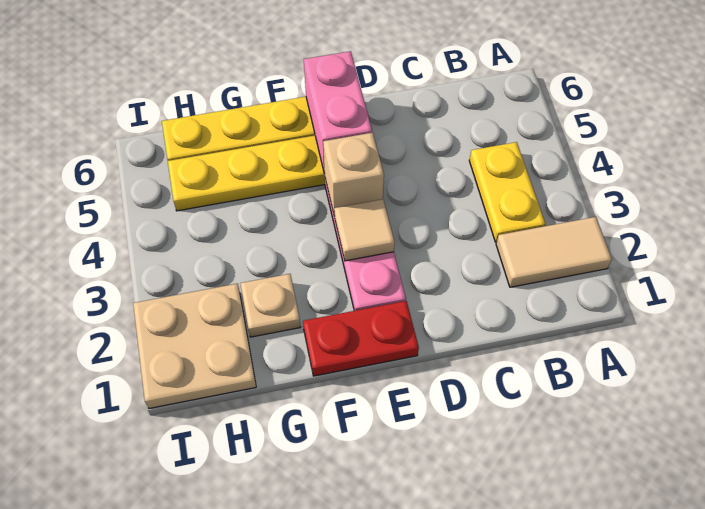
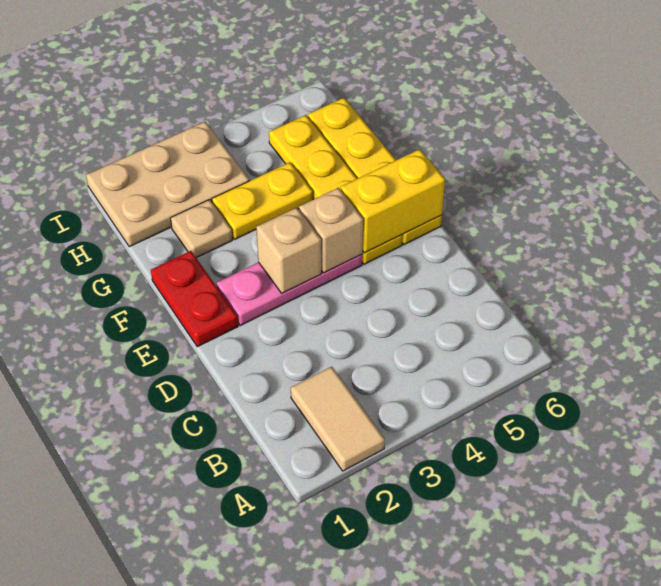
yellow 1x2 plate [469,142,545,242] -> yellow 1x2 plate moved to [212,162,313,240]
tan 1x1 tile [334,199,395,261] -> tan 1x1 brick [256,208,321,293]
pink 1x2 brick [304,51,372,173] -> yellow 1x2 brick [341,149,445,253]
tan 2x2 plate [133,284,256,409] -> tan 2x3 plate [86,122,249,247]

